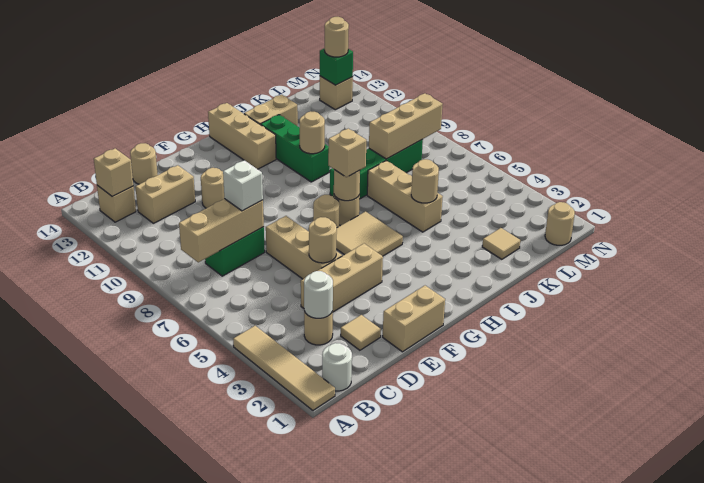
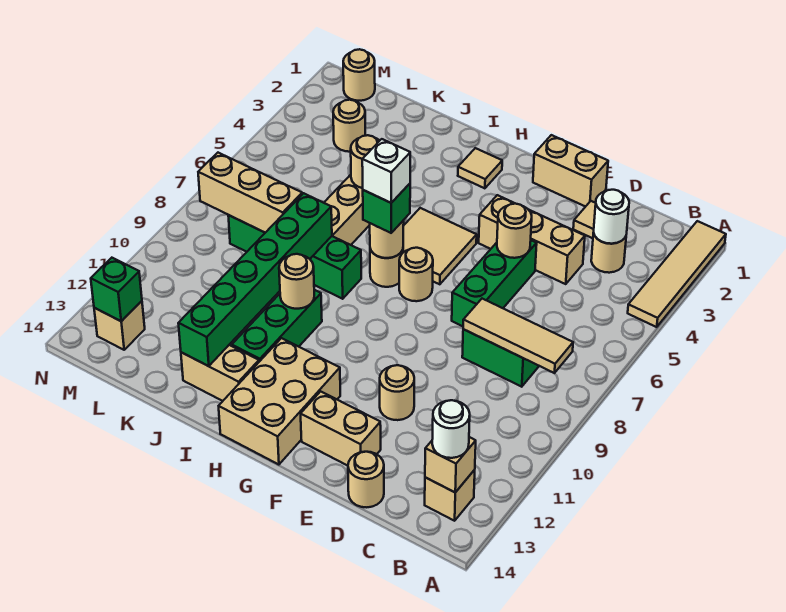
white 1x1 round brick [322,343,352,391] -> white 1x1 round brick moved to [432,400,470,458]
tan 1x3 brick [179,199,264,262] -> tan 1x3 tile [463,299,573,373]
tan 1x2 brick [135,165,195,223] -> tan 1x2 brick moved to [301,391,381,466]
white 1x1 brick [223,160,263,211] -> white 1x1 brick moved to [362,139,410,203]
tan 1x3 brick [266,216,342,279] -> green 1x3 brick [452,240,537,326]
tan 1x1 brick [328,129,366,177] -> green 1x1 brick [363,184,410,233]
tan 1x3 brick [208,103,276,169] -> tan 2x3 brick [219,338,340,465]
none -> green 1x6 brick [178,193,332,366]
tan 1x1 tile [482,228,520,259] -> tan 1x1 tile moved to [458,148,502,188]
tan 1x1 round brick [325,17,349,57] -> tan 1x1 round brick moved to [333,100,365,152]

